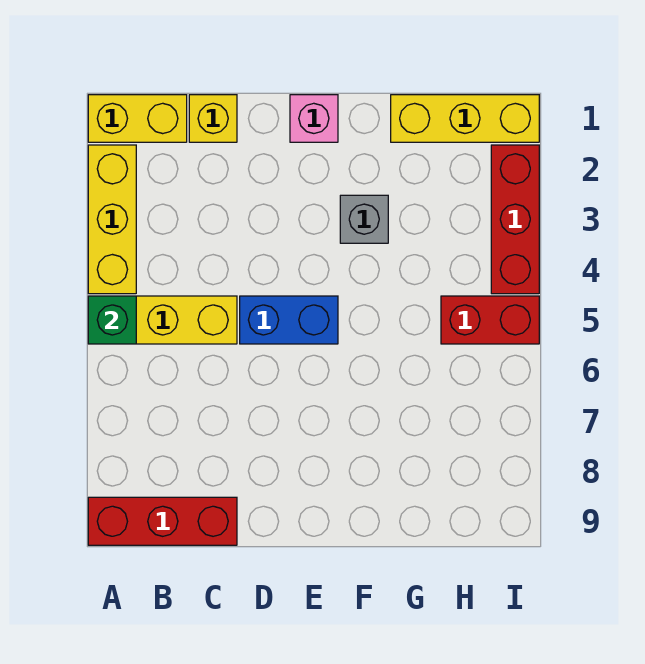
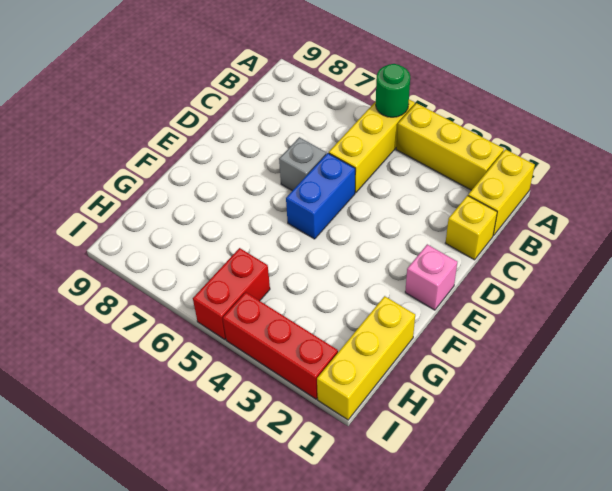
green 1x1 brick [88,296,136,344] -> green 1x1 round brick [376,64,410,117]
red 1x3 brick [88,497,237,545] -> none
grey 1x1 brick [340,195,388,243] -> grey 1x1 brick moved to [279,137,326,191]

